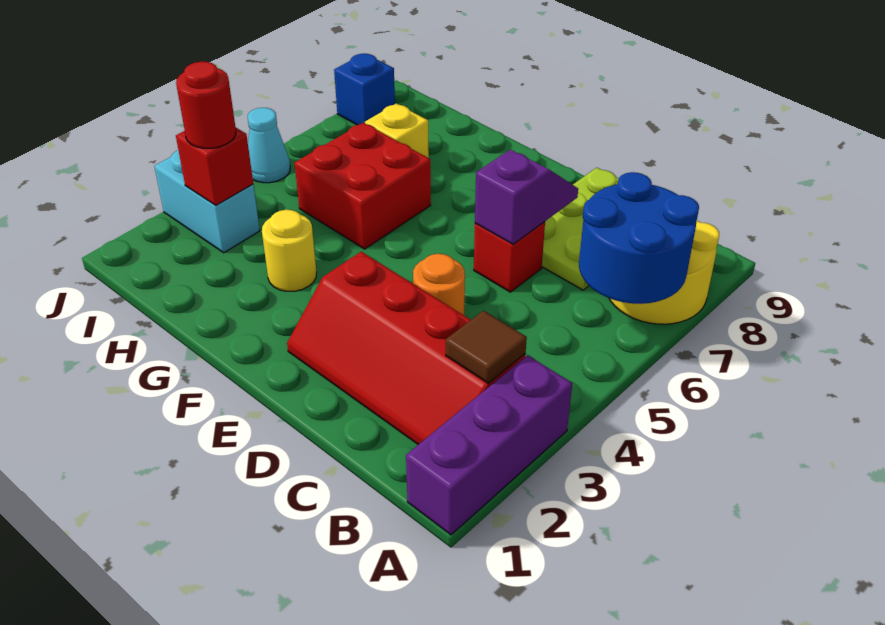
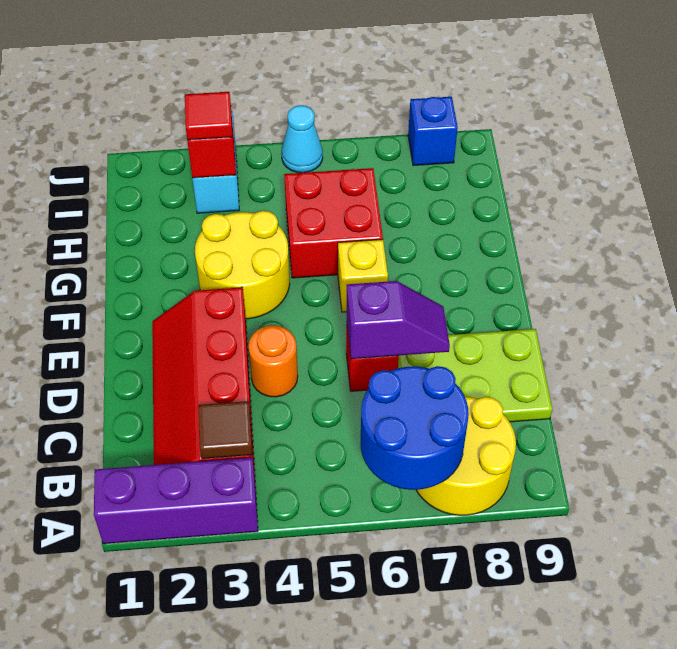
yellow 1x1 round brick [262,210,317,291] -> yellow 2x2 round brick [195,211,290,319]
yellow 1x1 brick [365,104,429,158] -> yellow 1x1 brick moved to [338,239,388,312]
red 1x1 round brick [176,62,236,148] -> red 1x1 tile [185,92,233,140]

